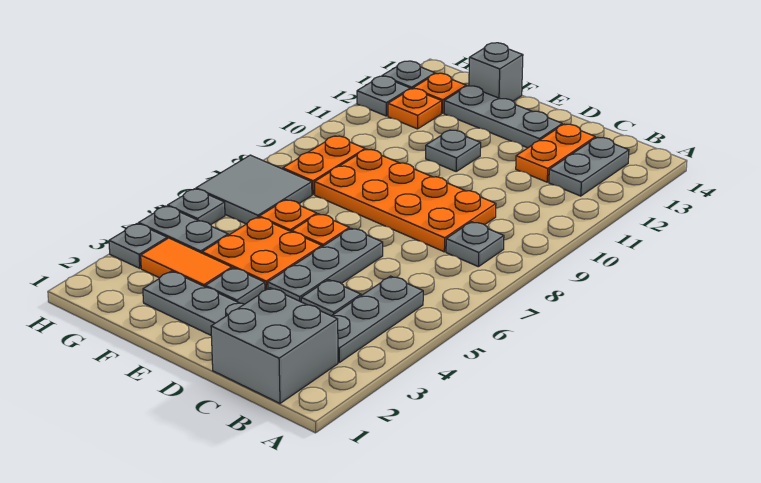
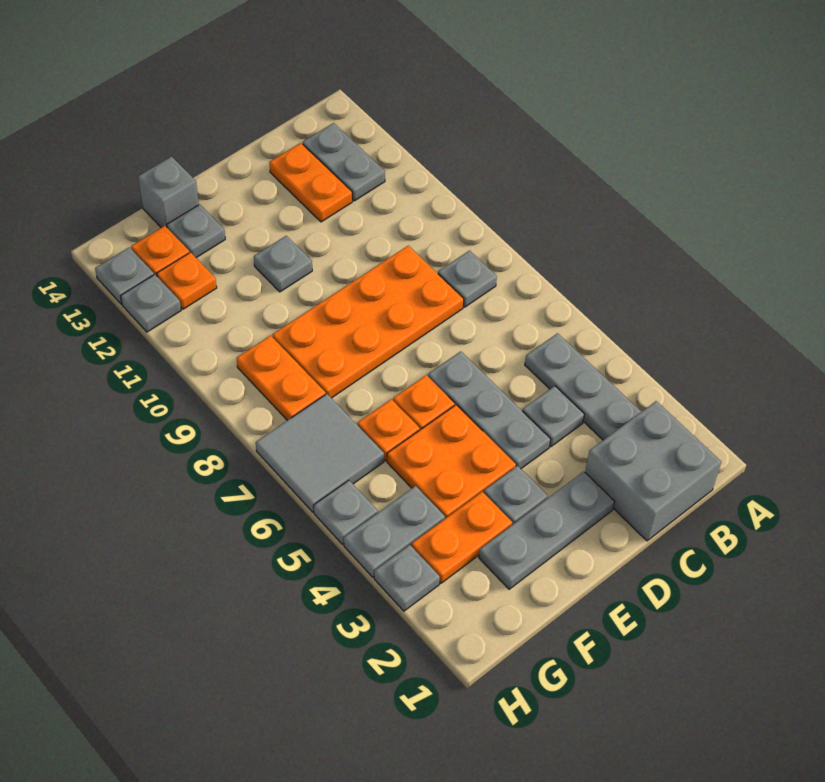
grey 1x3 plate [444,86,562,148] -> grey 1x1 plate [167,204,225,258]
orange 1x2 tile [141,238,232,287] -> orange 1x2 plate [412,492,512,583]

